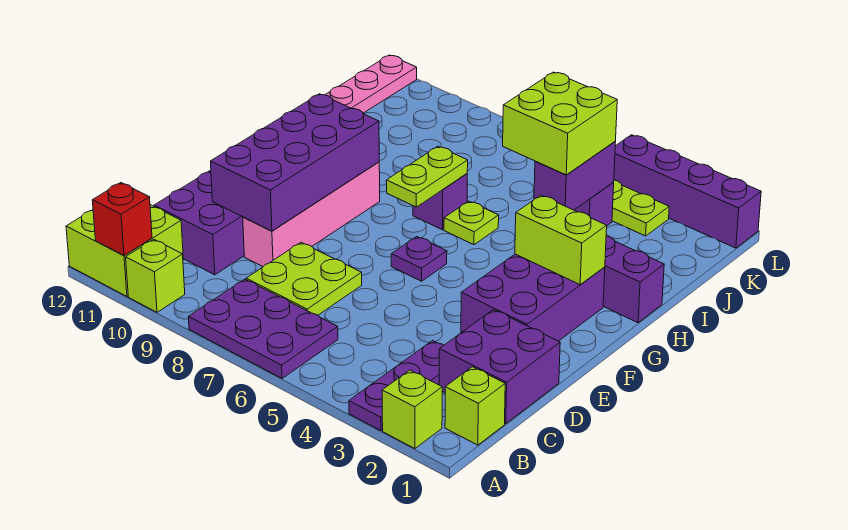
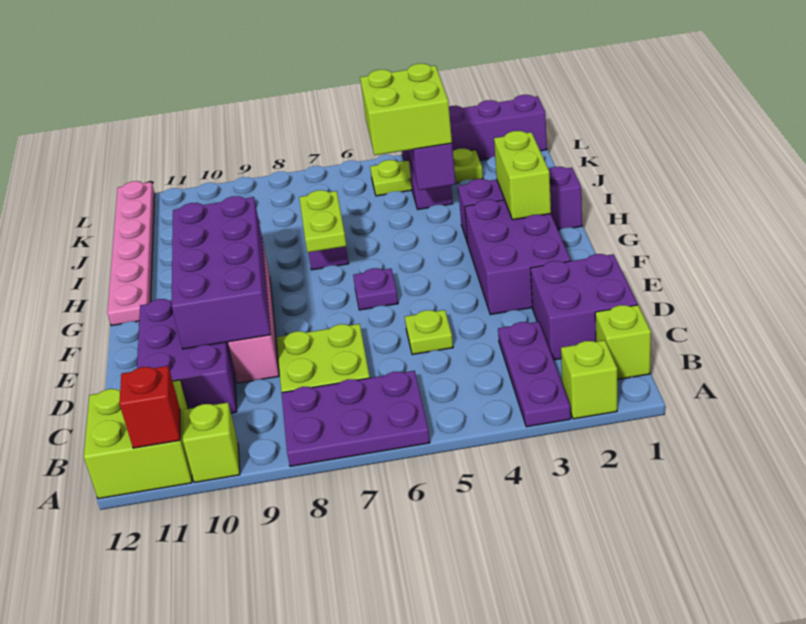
lime 1x2 brick [515,195,607,285] -> lime 1x2 brick turned to [494,131,551,220]
lime 1x1 plate [444,201,499,245] -> lime 1x1 plate moved to [405,310,453,355]

